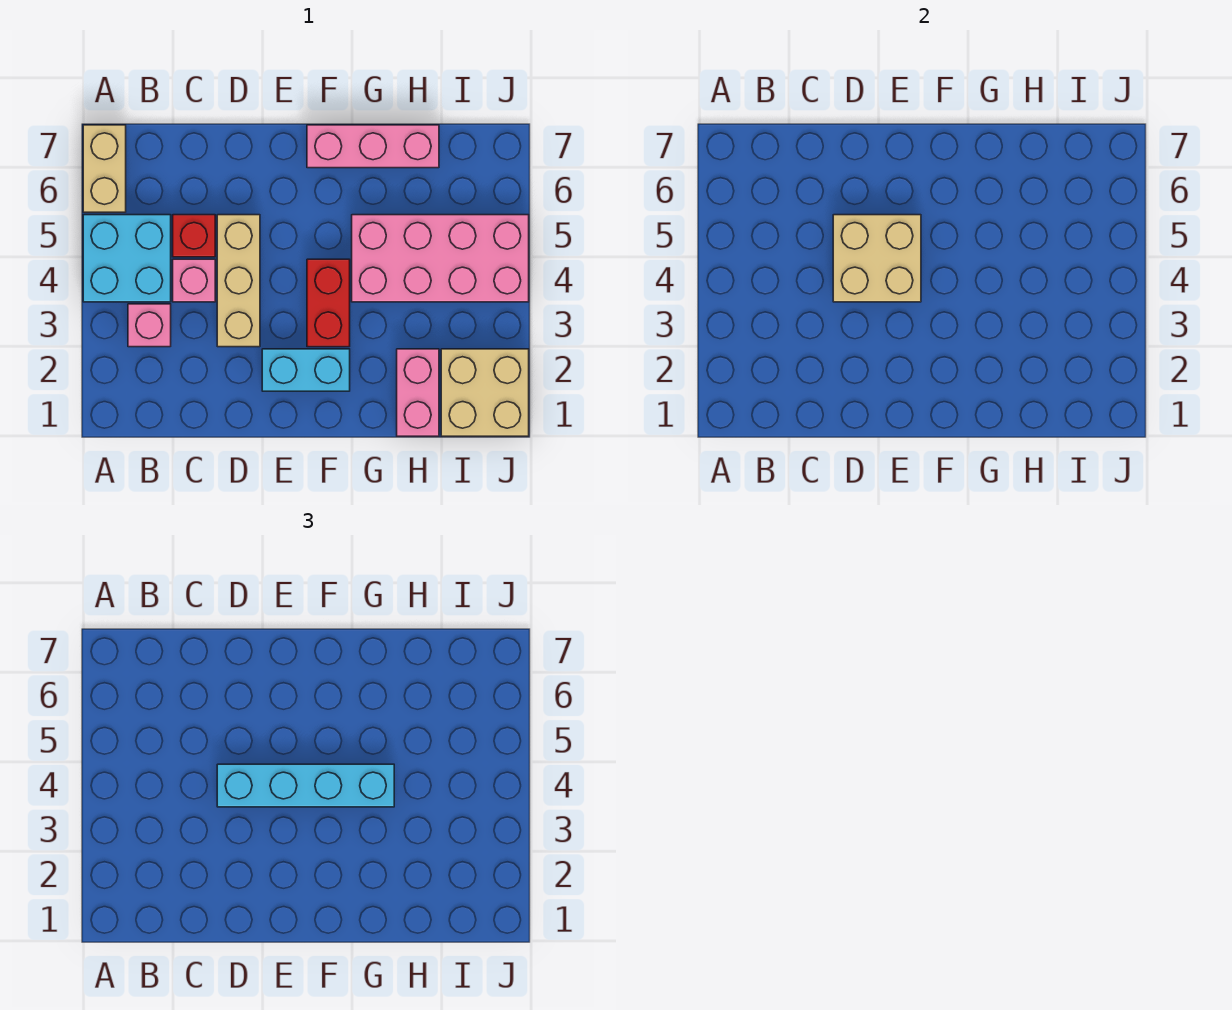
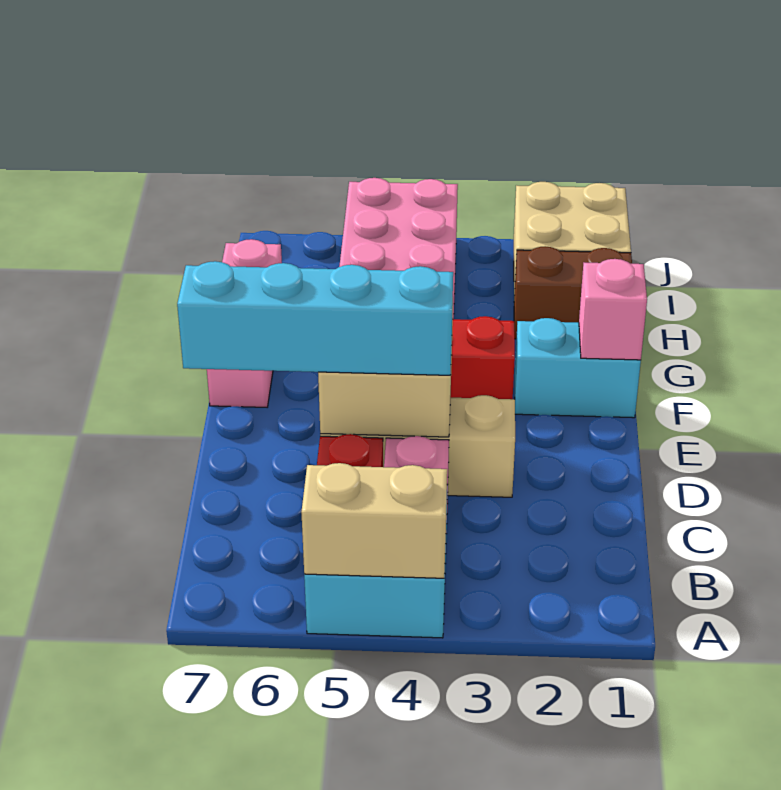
tan 1x2 brick [83,125,126,212] -> tan 1x2 brick moved to [301,463,447,578]
pink 1x1 brick [128,304,171,347] -> pink 1x1 brick moved to [579,259,647,360]
cyan 1x4 brick [217,764,394,807] -> cyan 1x4 brick turned to [177,261,453,375]
cyan 1x2 brick [262,349,350,391] -> cyan 1x2 brick turned to [515,318,641,418]
pink 1x2 brick [397,349,439,436] -> brown 1x2 brick [514,246,632,339]

